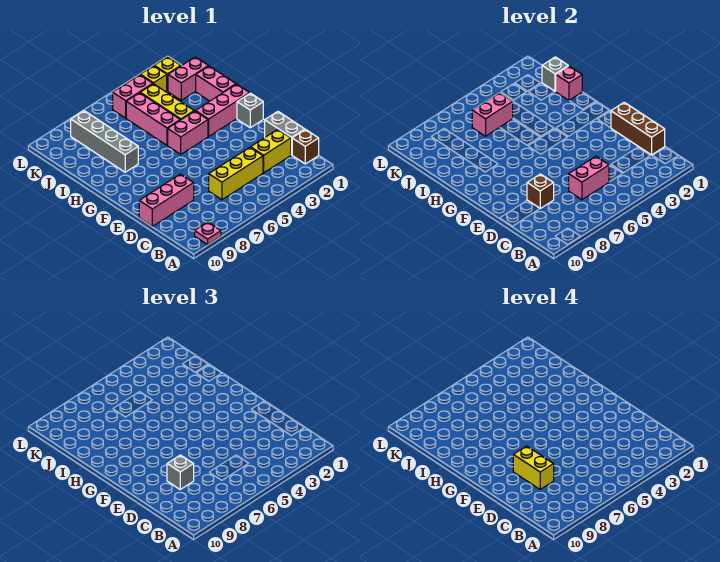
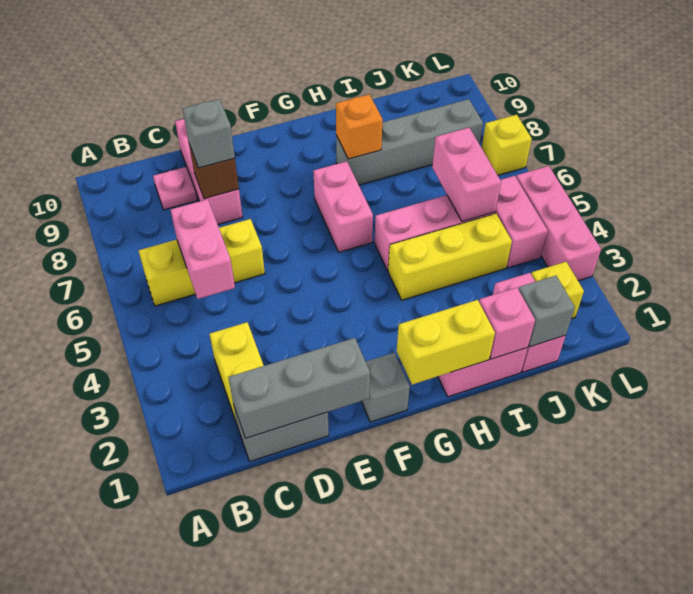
pink 1x1 plate [195,222,221,245] -> pink 1x1 plate moved to [153,167,197,210]
brown 1x1 brick [292,130,319,164] -> none
brown 1x3 brick [611,102,665,155] -> grey 1x3 brick [228,338,370,438]
yellow 1x3 brick [209,147,263,200] -> yellow 1x3 brick turned to [138,219,265,306]
yellow 1x2 brick [513,446,554,489] -> yellow 1x2 brick moved to [397,300,495,385]
pink 1x3 brick [196,84,250,136] -> pink 1x3 brick moved to [516,166,601,281]
pink 1x2 brick [168,111,208,154] -> pink 1x2 brick moved to [313,161,373,252]
none -> orange 1x1 brick [336,94,383,159]
yellow 1x1 brick [140,66,167,92] -> yellow 1x1 brick moved to [482,115,532,175]

